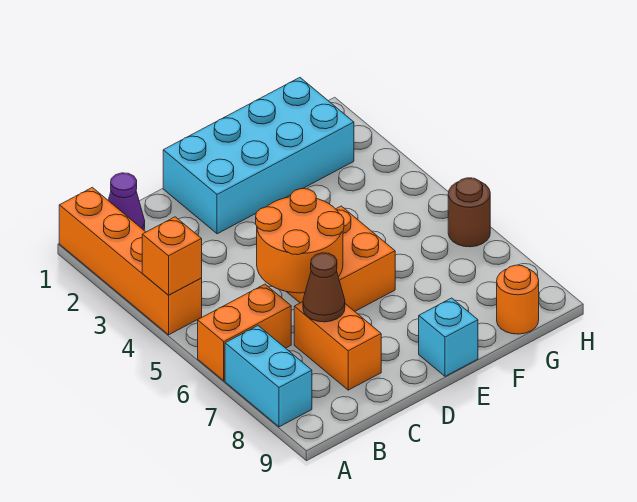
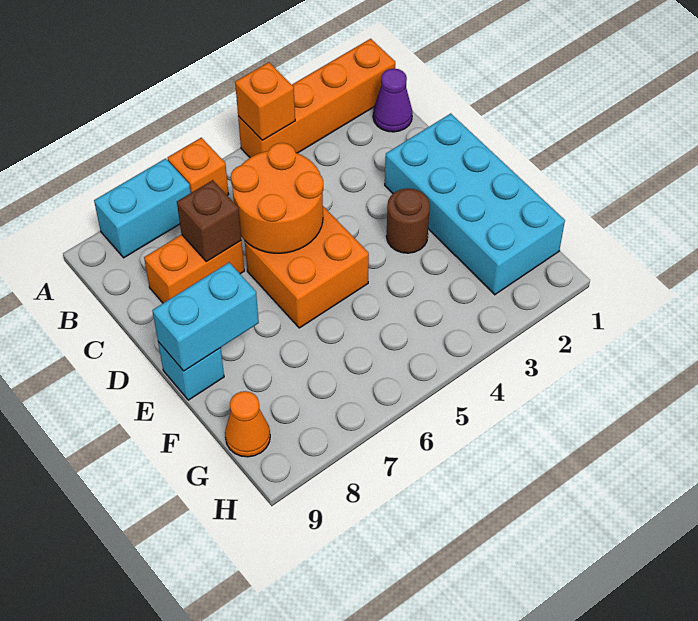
orange 1x2 brick [198,284,291,381] -> orange 1x1 brick [167,138,229,195]
brown 1x1 cone [303,253,345,322] -> brown 1x1 brick [177,180,241,262]
none -> cyan 1x2 brick [152,263,259,371]
orange 1x1 round brick [497,265,539,334] -> orange 1x1 cone [225,391,270,457]
brown 1x1 round brick [448,178,490,247] -> brown 1x1 round brick moved to [386,188,430,253]

